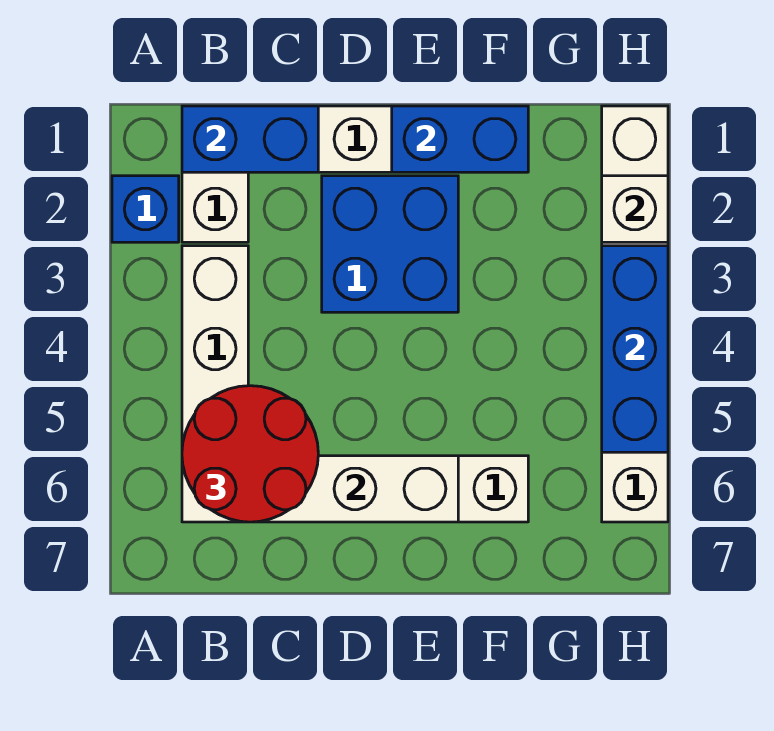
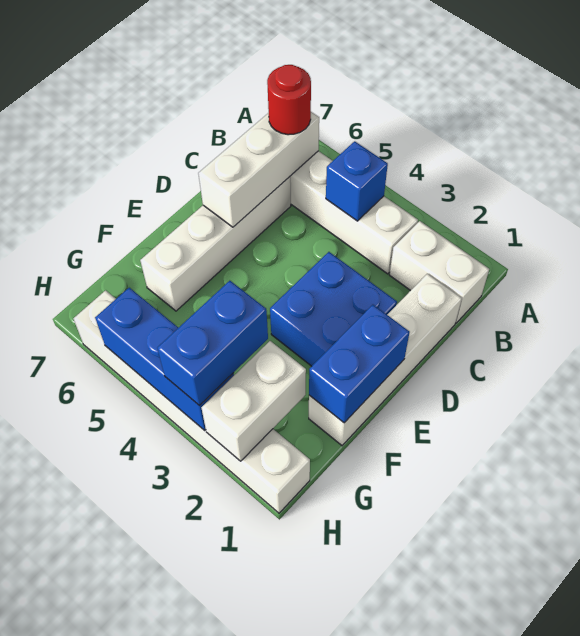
blue 1x1 brick [112,176,179,242] -> blue 1x1 brick moved to [326,141,388,221]
blue 1x2 brick [182,106,318,172] -> blue 1x2 brick moved to [157,281,268,406]
red 2x2 round brick [182,386,318,522] -> red 1x1 round brick [267,65,311,135]
white 1x4 brick [182,456,458,522] -> white 1x3 brick [198,112,319,227]
white 1x1 brick [602,176,668,242] -> white 1x2 brick [201,341,306,461]

